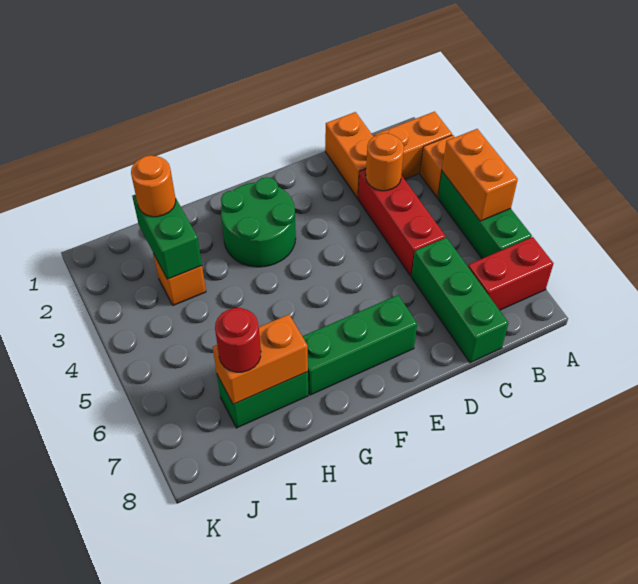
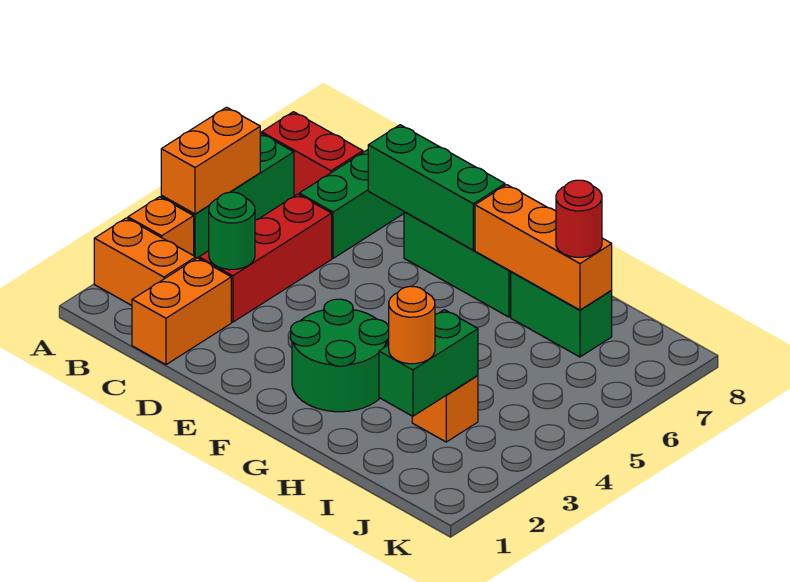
orange 1x1 round brick [366,133,404,191] -> green 1x1 round brick [209,192,255,270]
none -> green 1x3 brick [368,125,505,250]
orange 1x2 brick [213,315,308,404] -> orange 1x3 brick [475,185,612,310]

